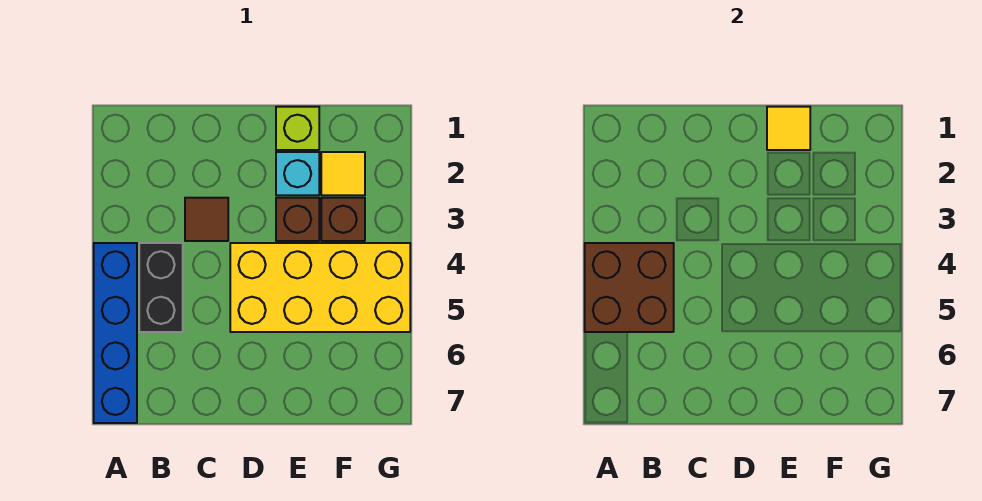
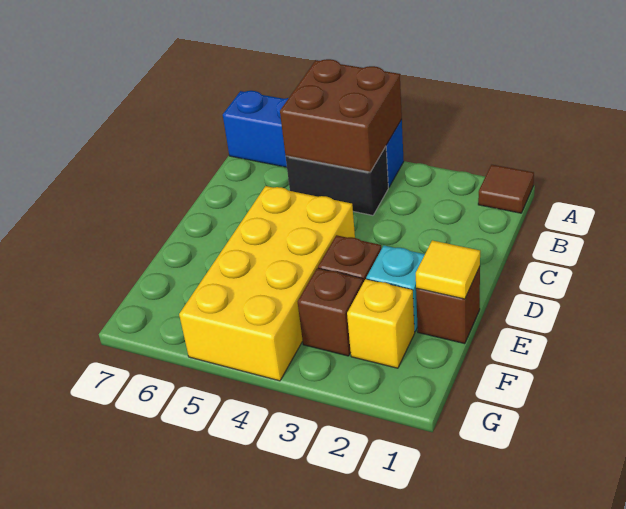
brown 1x1 tile [185,198,228,241] -> brown 1x1 tile moved to [478,165,534,213]
lime 1x1 brick [276,107,319,150] -> brown 1x1 brick [416,267,480,344]
yellow 1x1 tile [321,152,365,195] -> yellow 1x1 brick [347,279,415,368]

